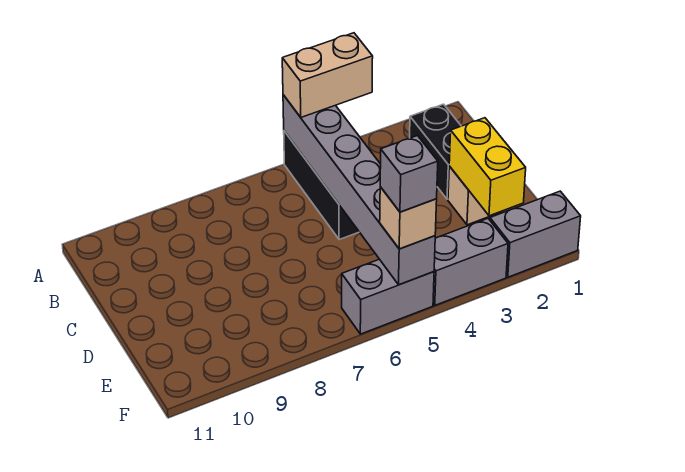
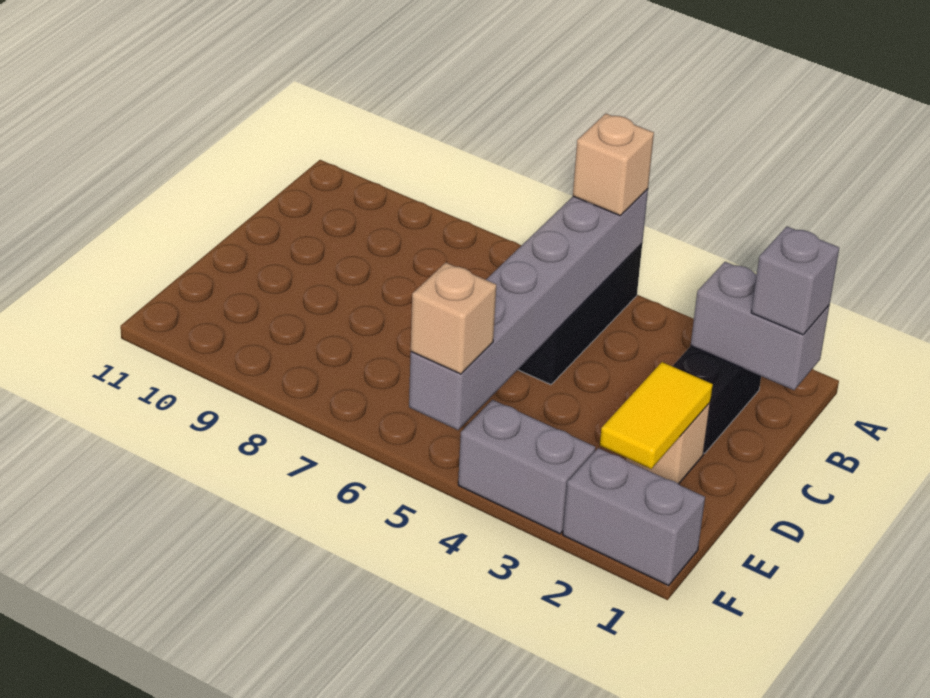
tan 1x2 brick [282,33,373,117] -> tan 1x1 brick [573,114,654,216]
yellow 1x2 brick [449,118,526,216] -> yellow 1x2 tile [600,362,713,469]
grey 1x2 brick [342,259,434,334] -> grey 1x2 brick moved to [691,262,830,390]
grey 1x1 brick [380,136,438,212] -> grey 1x1 brick moved to [751,227,839,335]

